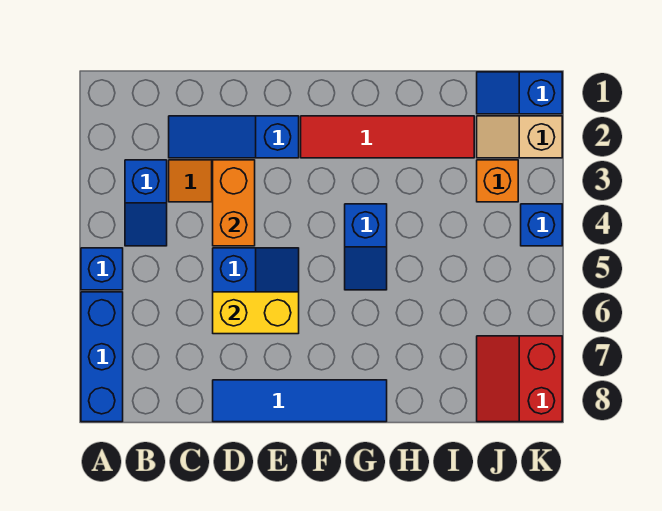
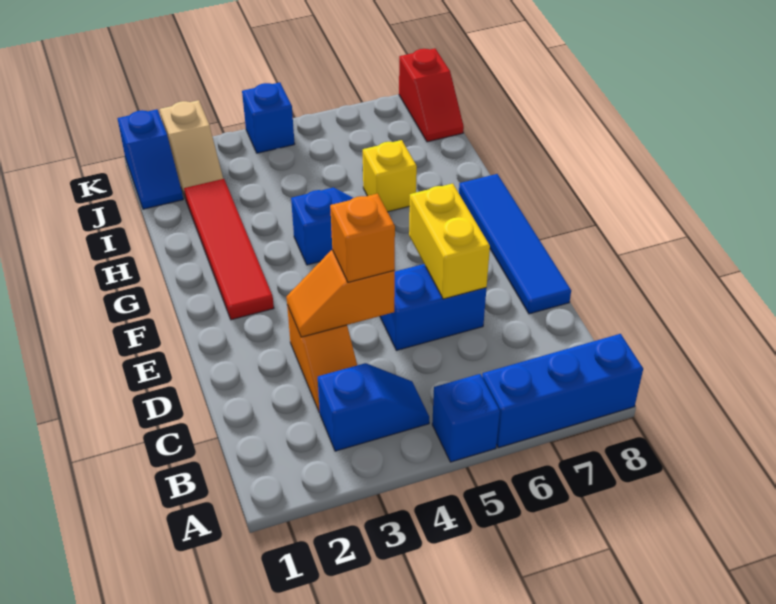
blue 1x3 slope [169,116,299,158] -> none
orange 1x2 brick [213,160,255,246] -> orange 1x2 slope [286,250,395,337]
none -> yellow 1x1 brick [363,140,417,212]
orange 1x1 brick [477,160,518,202] -> orange 1x1 brick moved to [330,194,395,282]
red 2x2 slope [477,336,562,422] -> red 1x2 slope [399,48,464,142]

